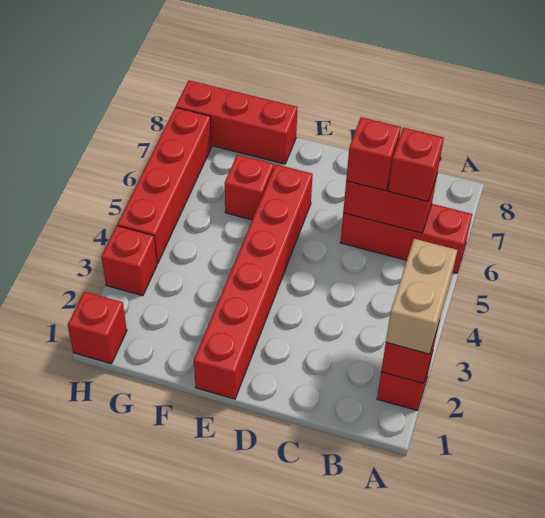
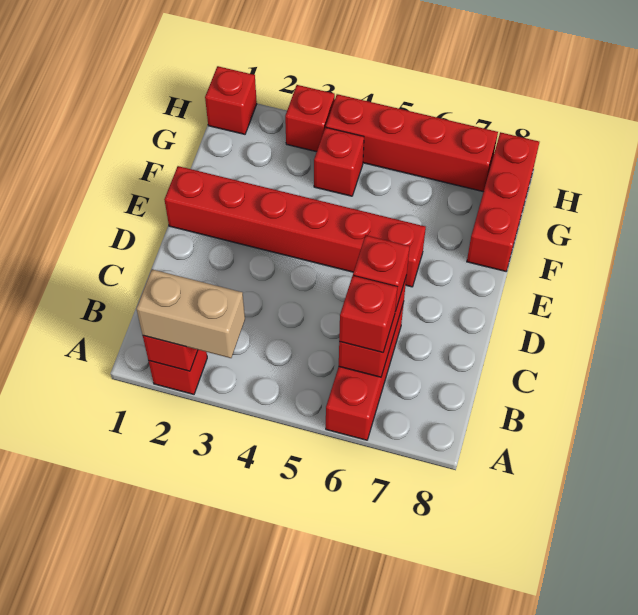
red 1x1 brick [225,155,274,220] -> red 1x1 brick moved to [314,127,364,196]

